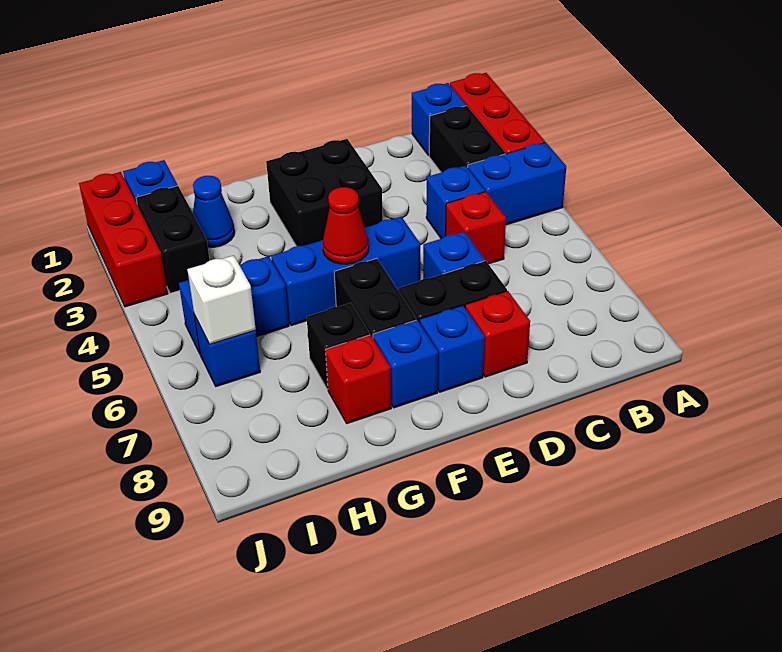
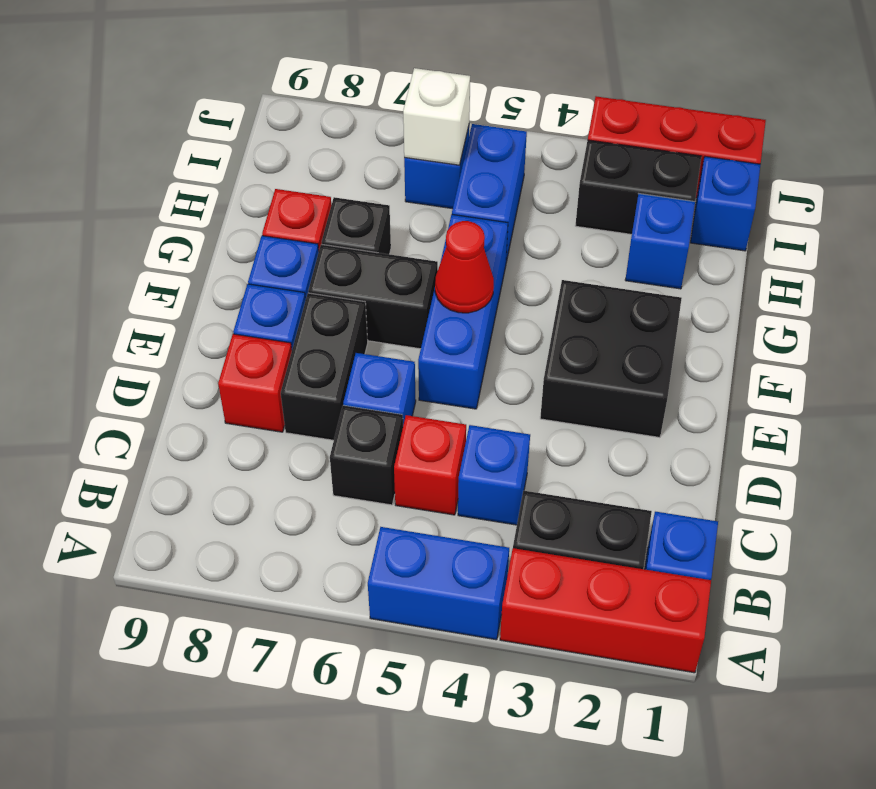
blue 1x2 brick [468,142,566,225] -> blue 1x2 brick turned to [368,527,509,640]
none -> black 1x1 brick [330,405,403,505]
blue 1x1 cone [193,176,235,247] -> blue 1x1 brick [625,194,695,289]

